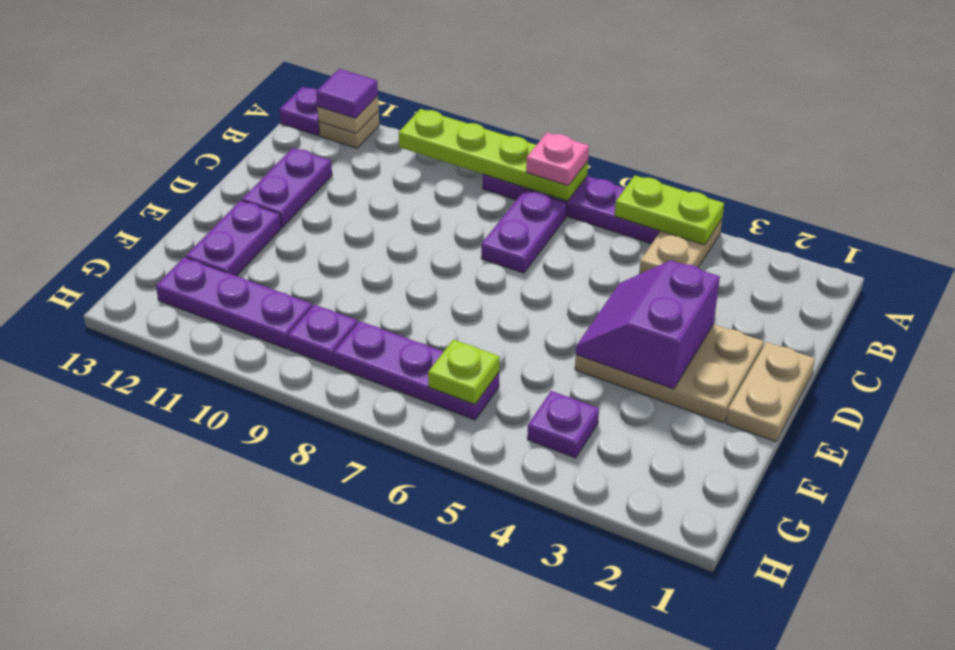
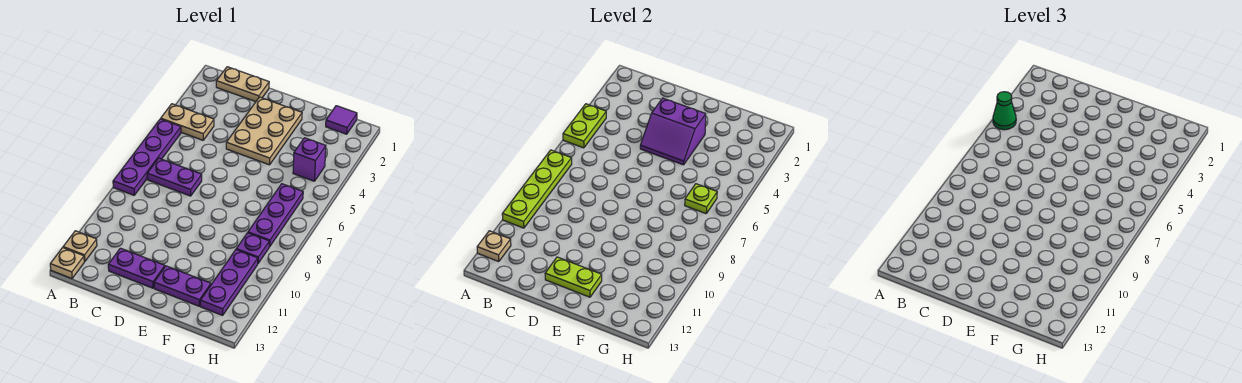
none -> green 1x1 cone [993,92,1016,130]
pink 1x1 plate [526,132,589,186] -> none
purple 1x1 tile [316,69,378,118] -> purple 1x1 tile moved to [326,106,357,134]
purple 1x1 plate [279,87,319,135] -> tan 1x1 plate [50,248,84,279]
tan 1x2 plate [726,342,815,442] -> tan 1x2 plate moved to [216,67,269,102]
none -> lime 1x2 plate [545,257,602,297]
purple 1x1 plate [527,391,599,458] -> purple 1x1 brick [293,138,326,181]

